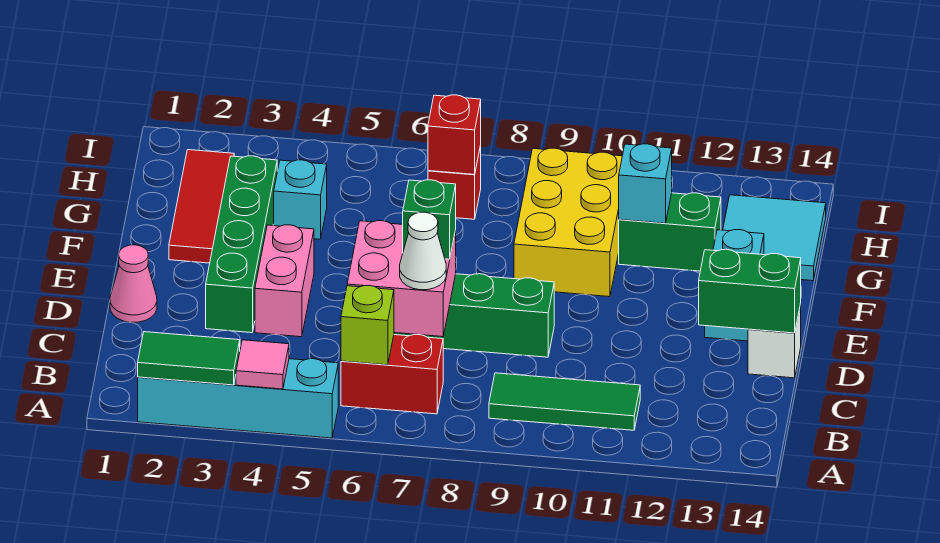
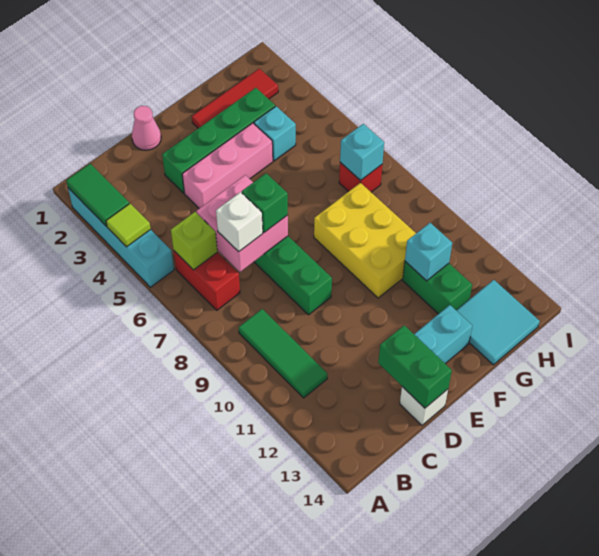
pink 1x1 tile [236,340,289,389] -> lime 1x1 tile [106,203,151,247]
white 1x1 cone [400,212,446,290] -> white 1x1 brick [216,192,263,252]
pink 1x2 brick [255,225,314,337] -> pink 1x3 brick [182,123,273,208]
yellow 2x3 brick [514,148,622,297] -> yellow 2x3 brick turned to [314,183,416,298]
red 1x1 brick [428,95,481,174] -> cyan 1x1 brick [340,124,384,181]

